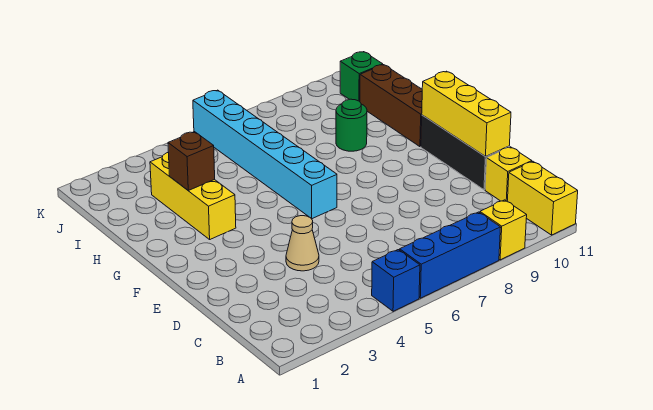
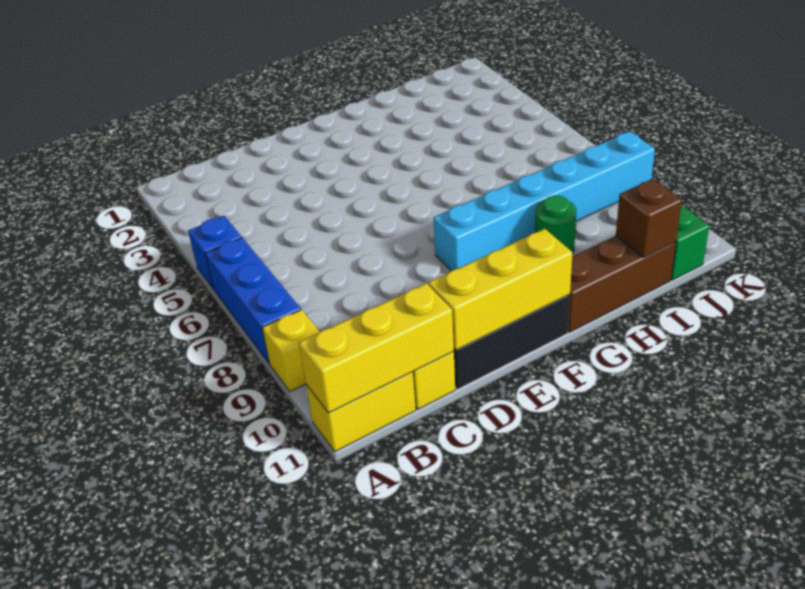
tan 1x1 cone [286,216,319,271] -> none
cyan 1x6 brick [193,90,337,219] -> cyan 1x6 brick moved to [434,131,655,271]
yellow 1x3 brick [150,153,236,239] -> yellow 1x3 brick moved to [299,283,454,413]
brown 1x1 brick [168,132,215,190] -> brown 1x1 brick moved to [616,179,682,258]

